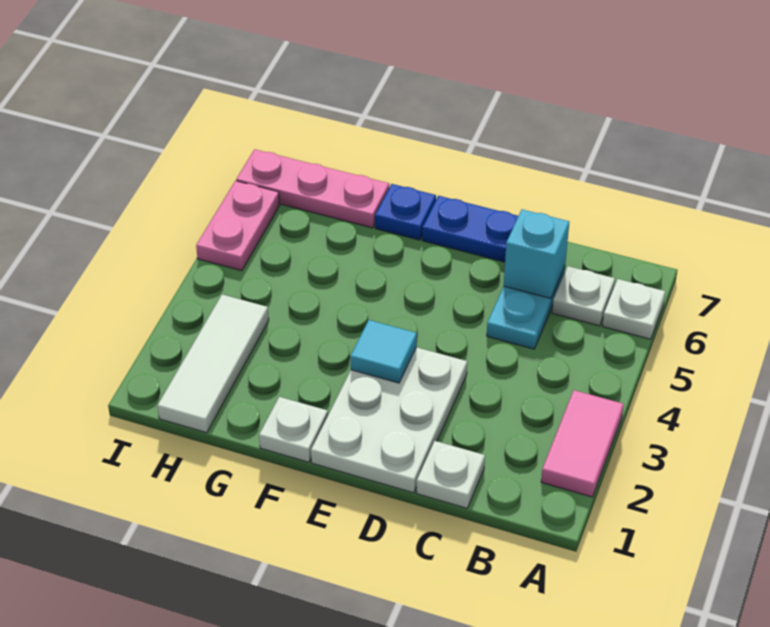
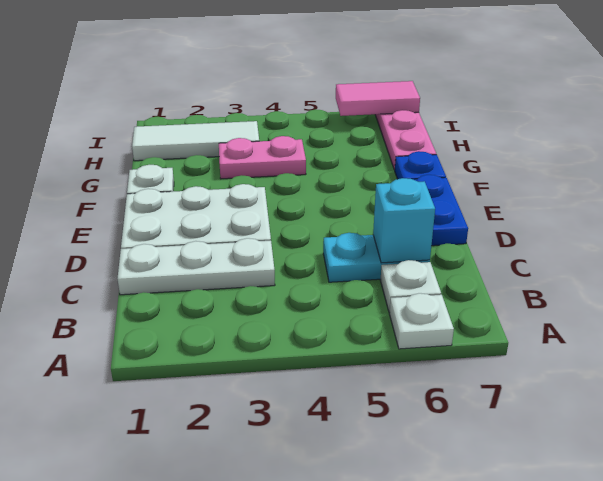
pink 1x2 tile [541,390,624,497] -> pink 1x2 tile moved to [336,81,420,116]
white 1x1 plate [416,441,485,508] -> white 1x3 plate [118,238,275,295]
cyan 1x1 tile [350,320,417,383] -> none
pink 1x2 plate [196,181,280,271] -> pink 1x2 plate moved to [219,136,306,179]

